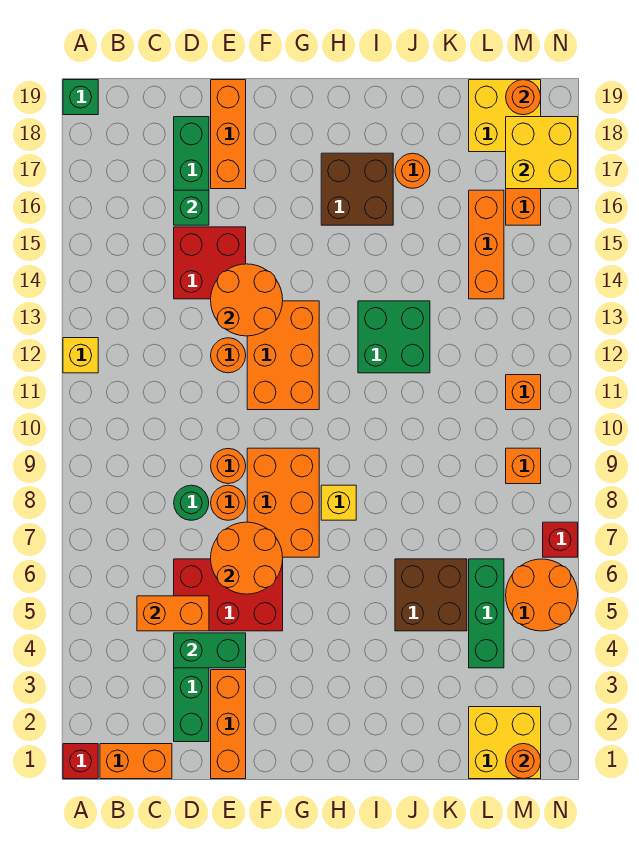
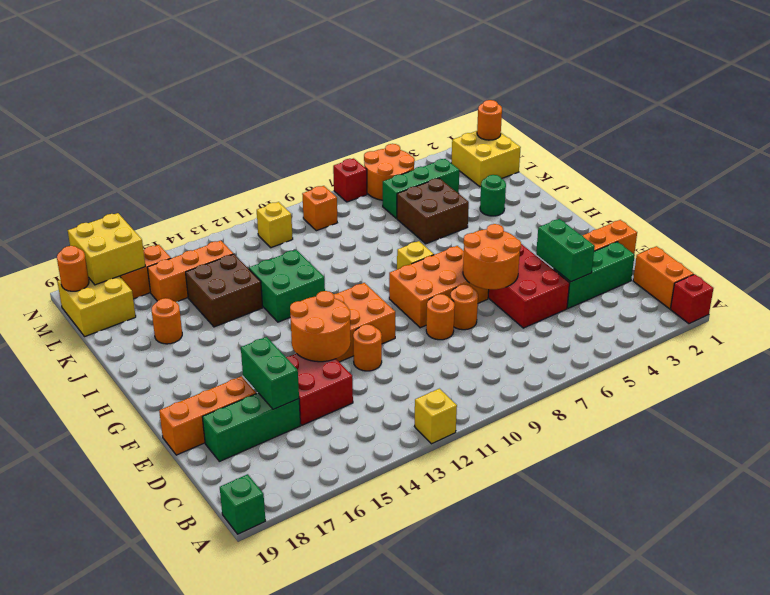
orange 1x2 brick [137,596,209,631] -> none
green 1x1 round brick [174,485,209,520] -> green 1x1 round brick moved to [480,175,506,216]
green 1x1 brick [174,190,209,225] -> green 1x2 brick [241,337,299,410]
brown 2x2 brick [321,153,393,225] -> brown 2x2 brick moved to [186,254,263,327]
orange 1x1 brick [506,375,541,410] -> yellow 1x1 brick [257,202,293,248]

